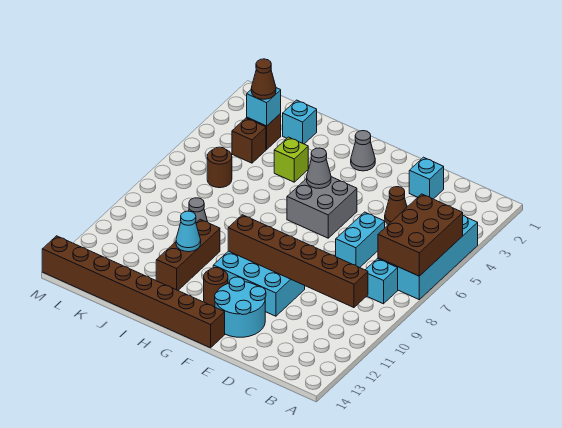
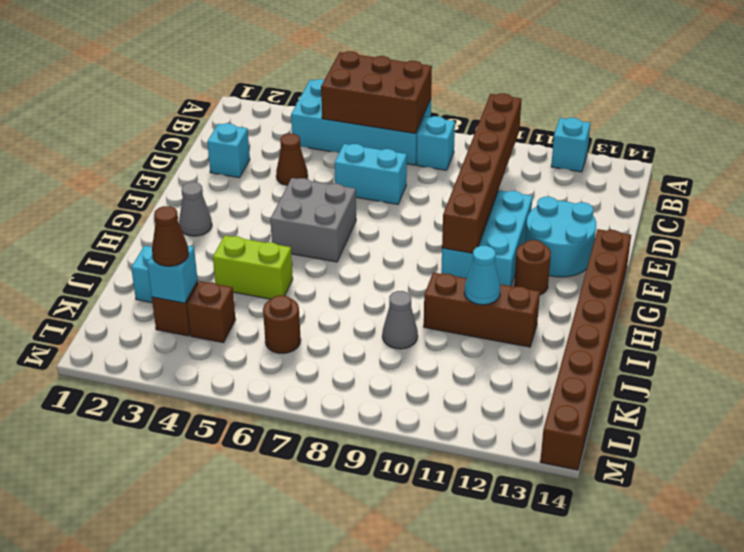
none -> cyan 1x1 brick [551,118,590,172]
grey 1x1 cone [307,148,331,188] -> none
lime 1x1 brick [274,137,308,182] -> lime 1x2 brick [213,236,293,299]

